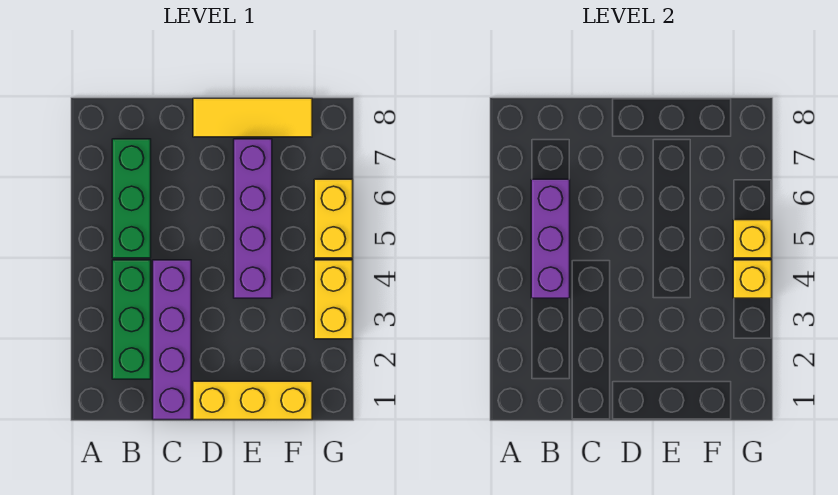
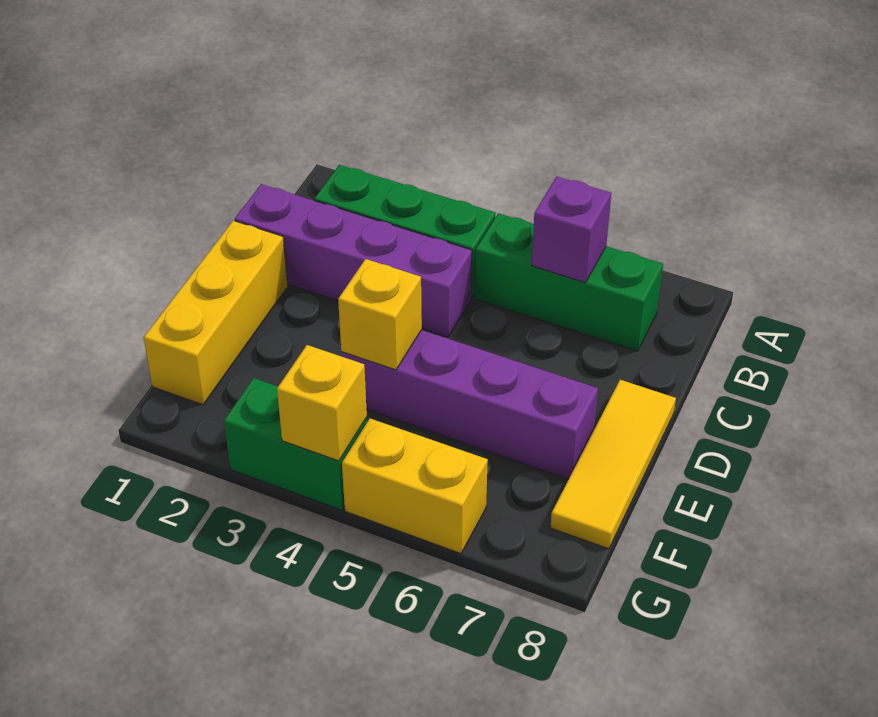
purple 1x3 brick [531,179,570,298] -> purple 1x1 brick [532,177,611,283]
yellow 1x2 brick [314,260,353,339] -> green 1x2 brick [224,378,367,510]
yellow 1x1 brick [733,220,772,258] -> yellow 1x1 brick moved to [338,259,422,370]

